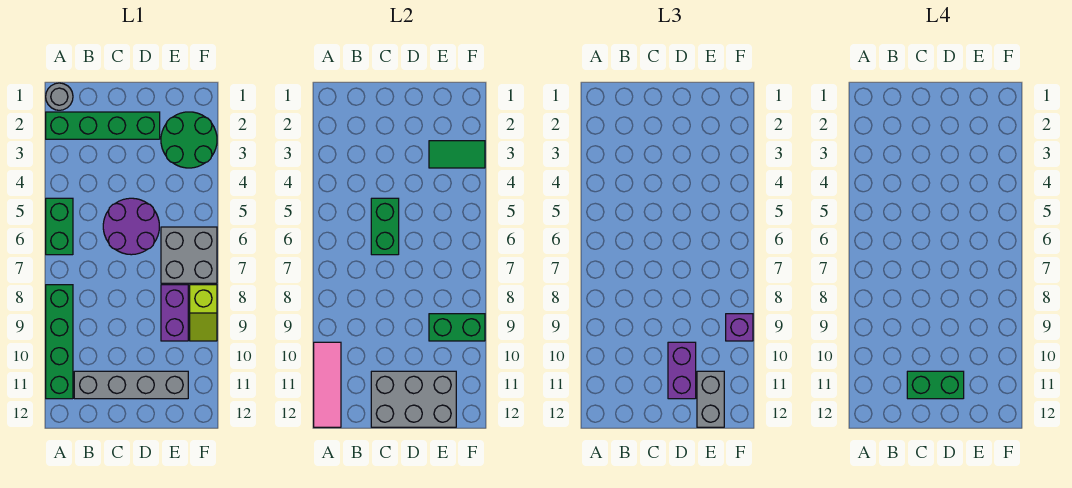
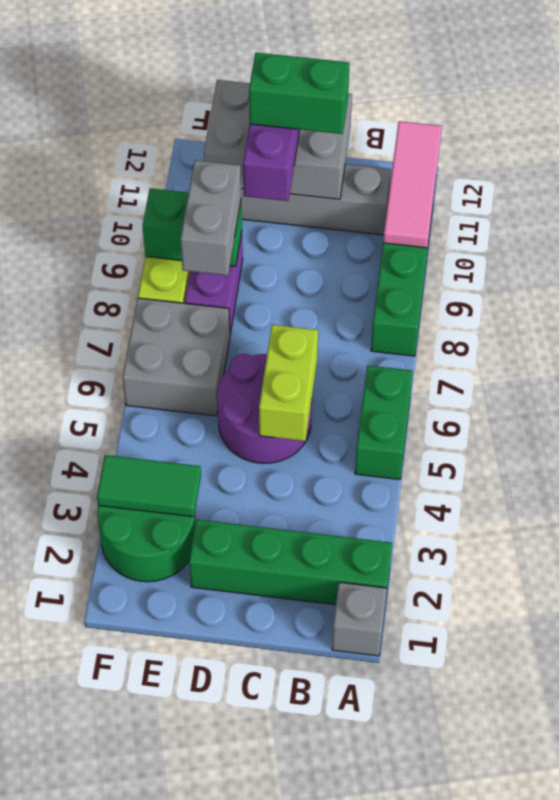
grey 1x1 round brick [46,83,73,110] -> grey 1x1 brick [332,582,387,656]
green 1x2 brick [371,198,399,255] -> lime 1x2 brick [259,325,318,441]
grey 1x2 brick [697,371,724,427] -> grey 1x2 brick moved to [180,160,241,276]
purple 1x1 brick [726,314,753,341] -> none

